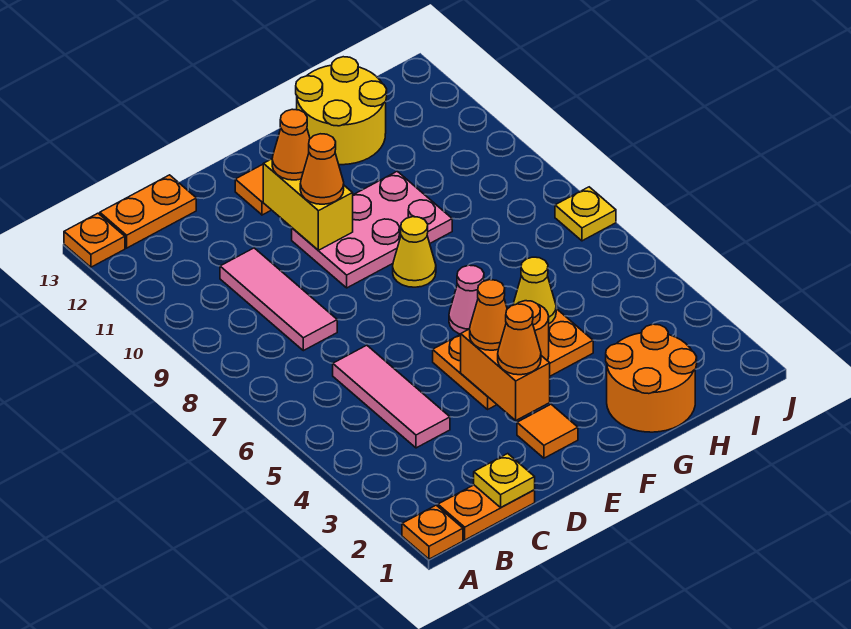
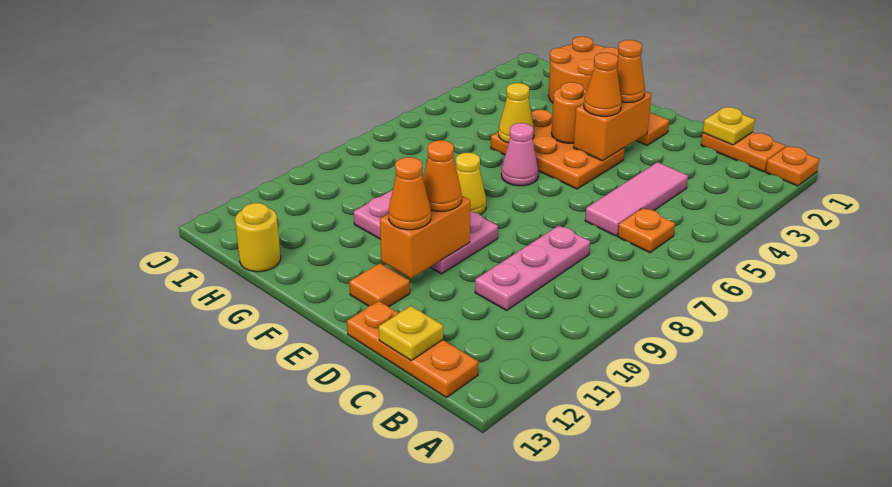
orange 1x1 plate [64,213,125,267] -> orange 1x1 plate moved to [618,208,675,253]
orange 1x2 plate [100,175,196,248] -> orange 1x3 plate [347,301,478,398]
pink 1x3 tile [220,248,337,351] -> pink 1x3 plate [475,226,590,310]
yellow 1x2 brick [263,159,353,250] -> orange 1x2 brick [380,196,470,279]
yellow 2x2 round brick [296,57,387,165] -> yellow 1x1 round brick [235,203,281,272]
yellow 1x1 plate [555,187,616,241] -> yellow 1x1 plate moved to [379,306,443,360]

